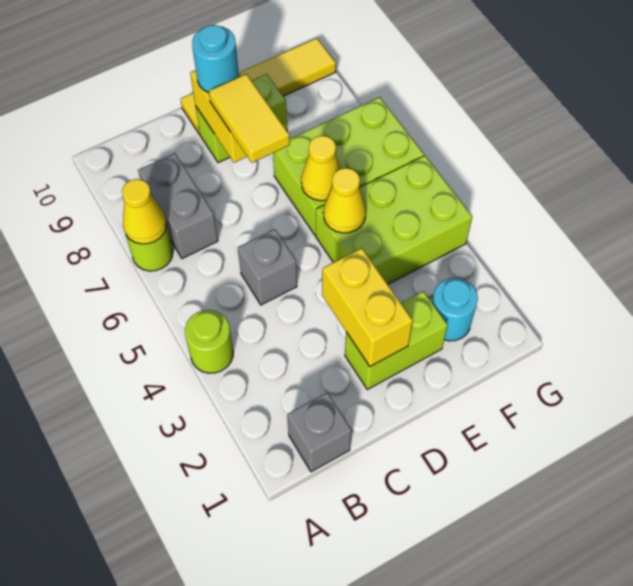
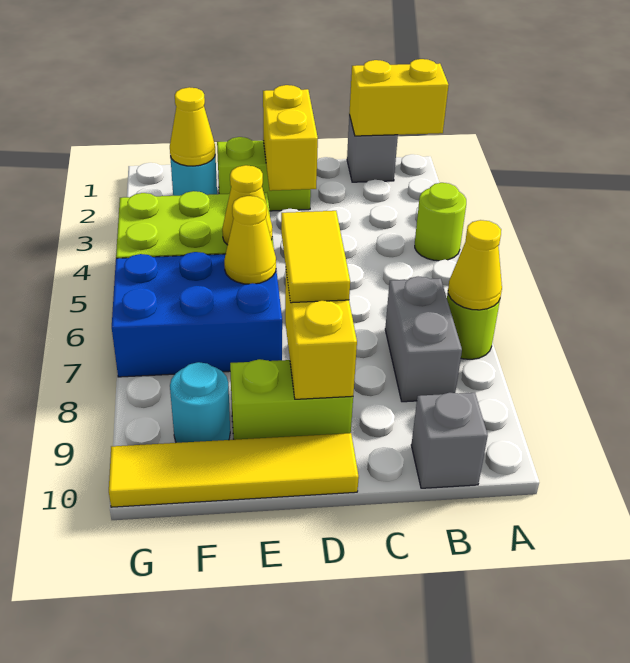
none -> yellow 1x2 brick [349,59,448,136]
grey 1x1 brick [238,229,297,305] -> grey 1x1 brick moved to [411,393,488,488]
cyan 1x1 round brick [192,25,239,93] -> cyan 1x1 round brick moved to [170,362,230,443]
lime 2x3 brick [273,97,424,235] -> blue 2x3 brick [112,252,282,377]
none -> yellow 1x1 cone [170,87,215,166]

